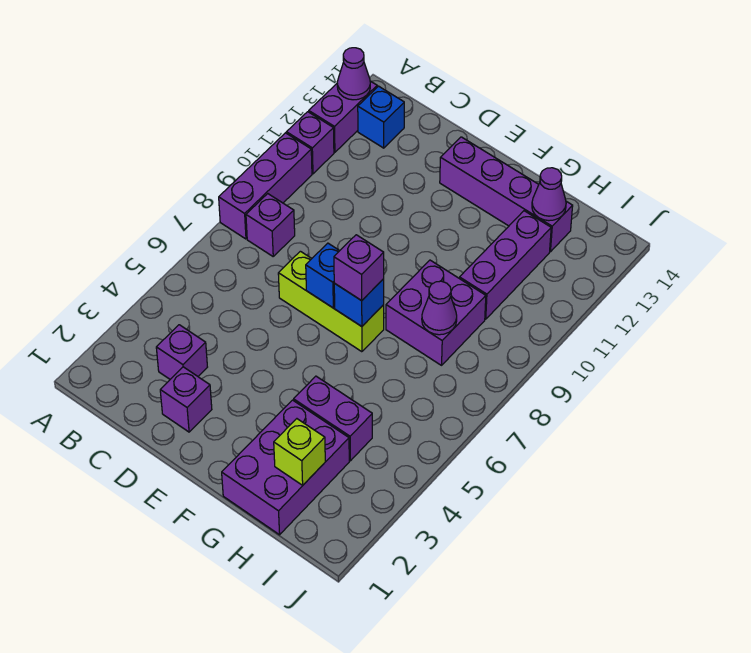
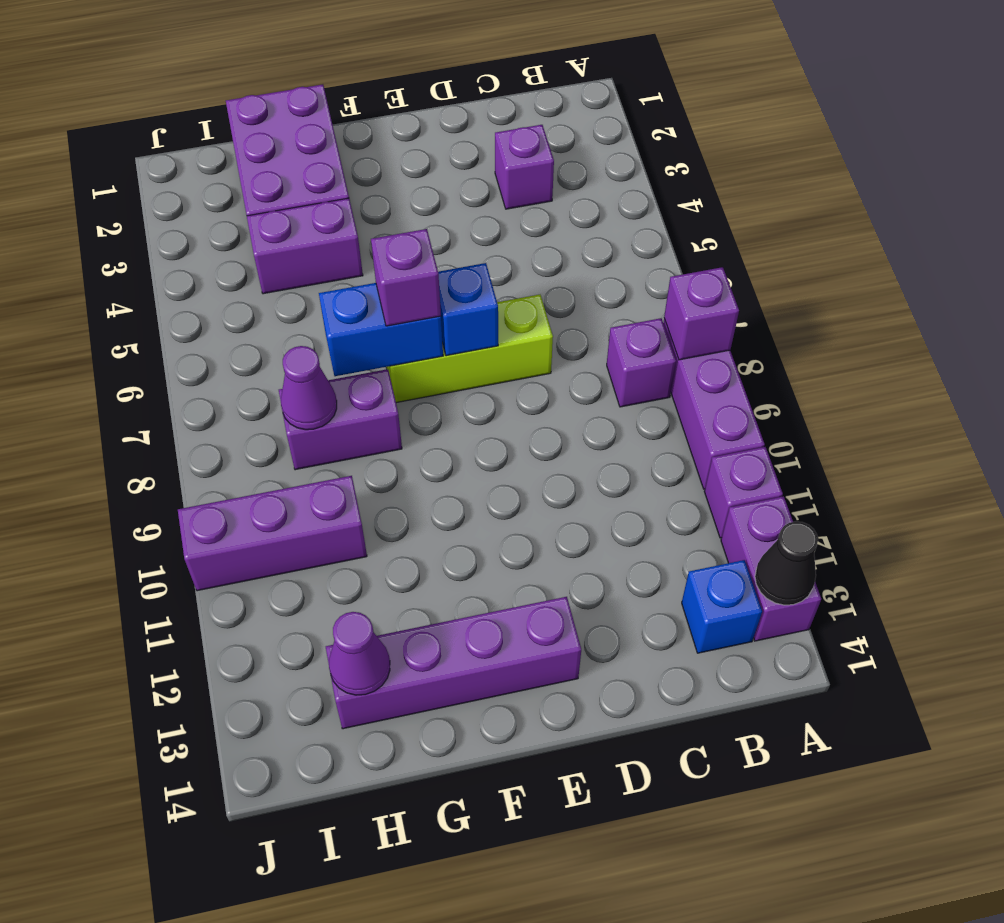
purple 1x1 cone [337,48,370,100] -> black 1x1 cone [755,522,818,605]
purple 1x1 brick [160,367,212,432] -> purple 1x1 brick moved to [664,267,739,360]
blue 1x1 brick [334,279,384,326] -> blue 1x2 brick [319,283,443,376]
purple 2x2 brick [386,260,486,365] -> purple 1x2 brick [279,369,402,470]
lime 1x1 brick [274,419,325,485] -> none
purple 1x3 brick [459,211,551,319] -> purple 1x3 brick turned to [178,476,367,591]

